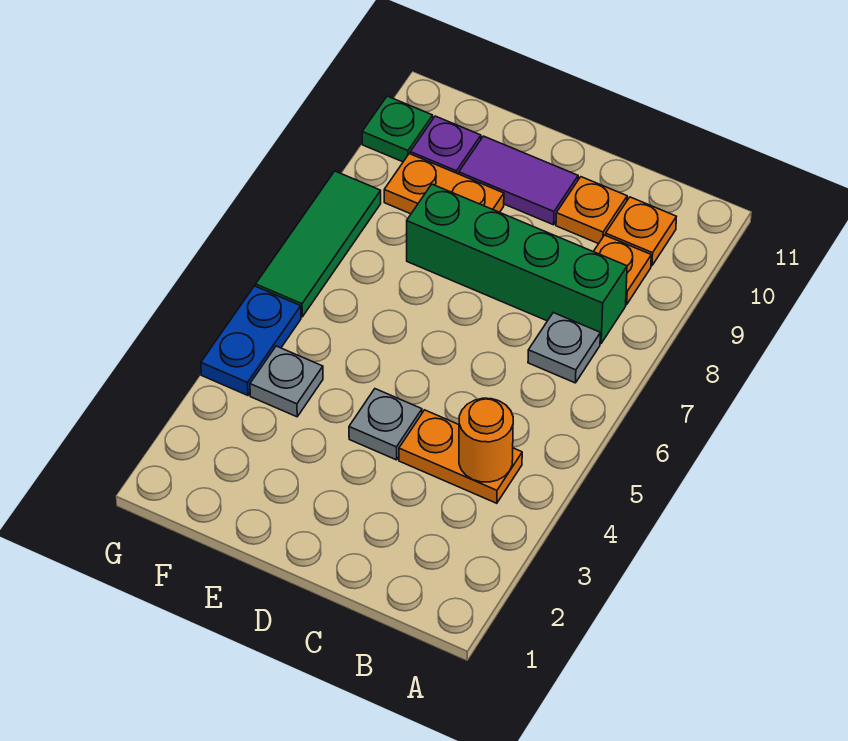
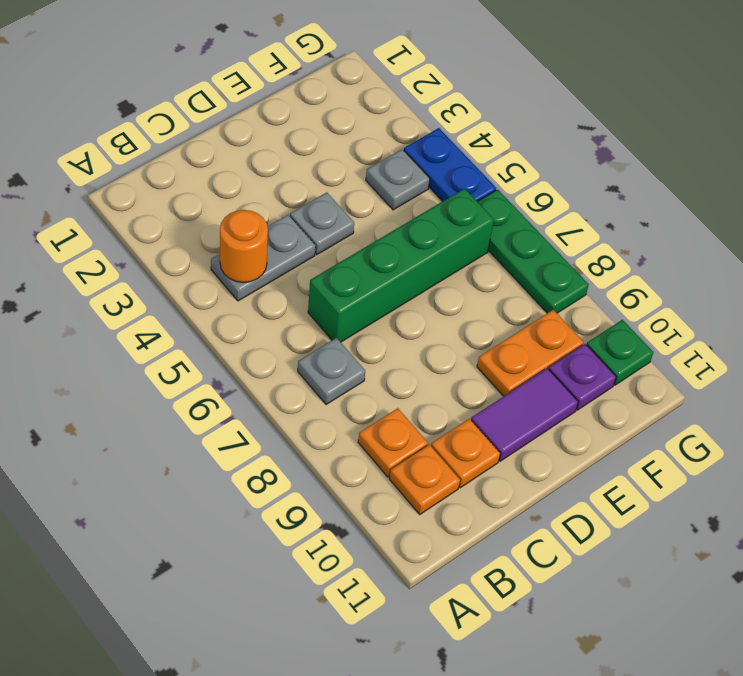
orange 1x2 plate [399,410,522,503] -> grey 1x2 plate [211,215,316,301]
green 1x4 brick [407,184,627,343] -> green 1x4 brick moved to [308,188,494,342]
green 1x3 tile [256,171,381,317] -> green 1x3 plate [477,190,589,313]

